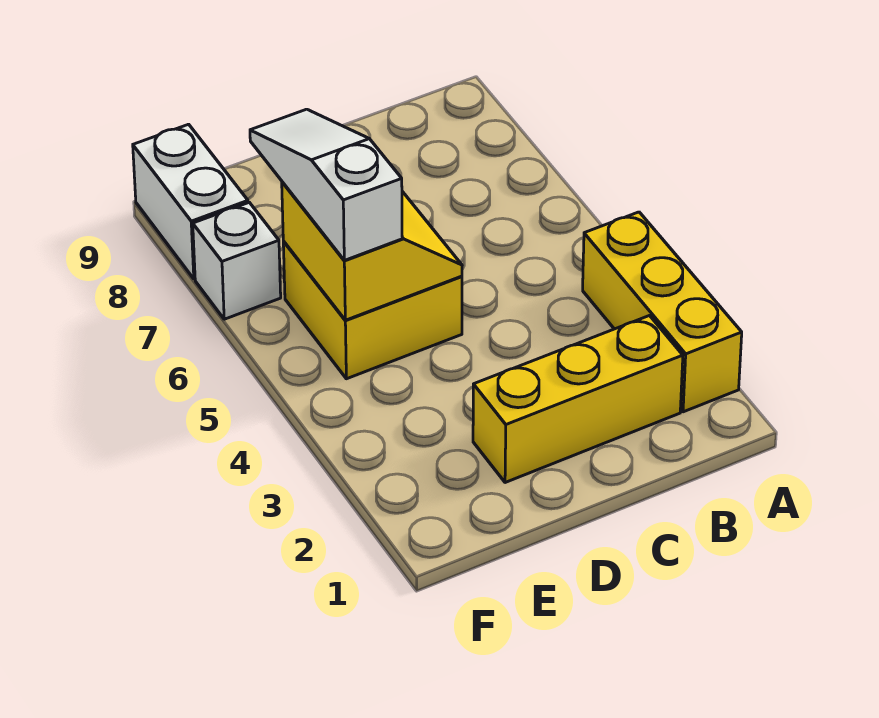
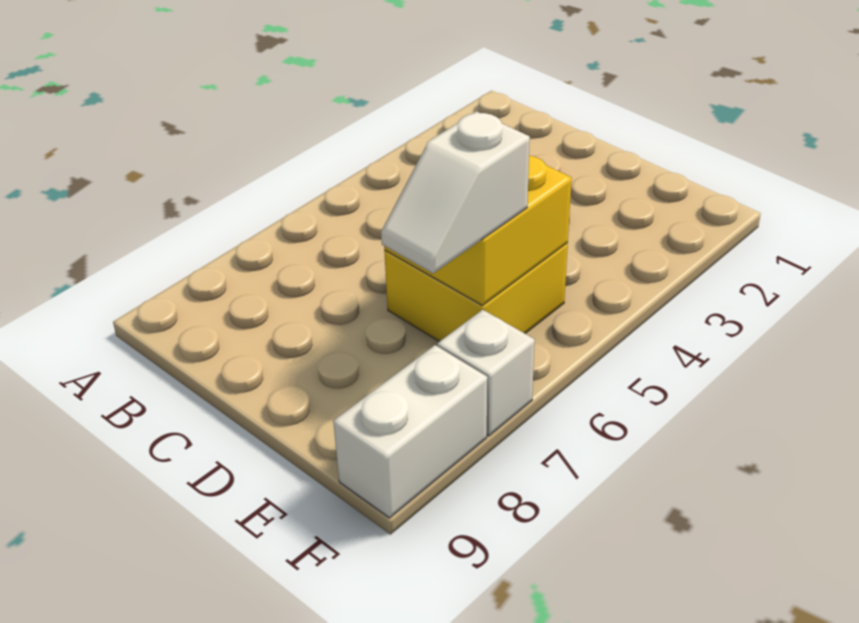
yellow 1x3 brick [583,212,742,412] -> none
yellow 1x3 brick [473,316,683,483] -> none
white 1x3 slope [250,109,402,260] -> white 1x2 slope [381,112,530,273]

